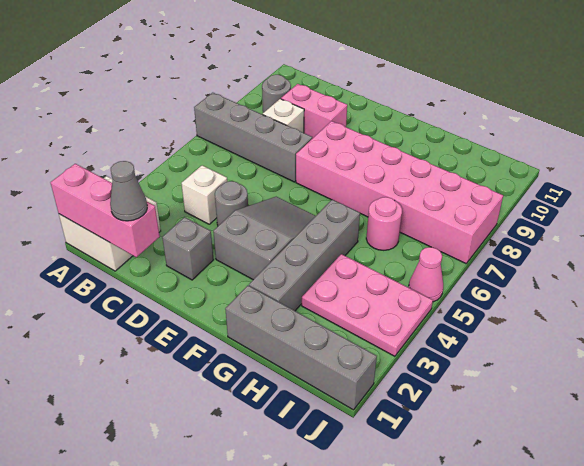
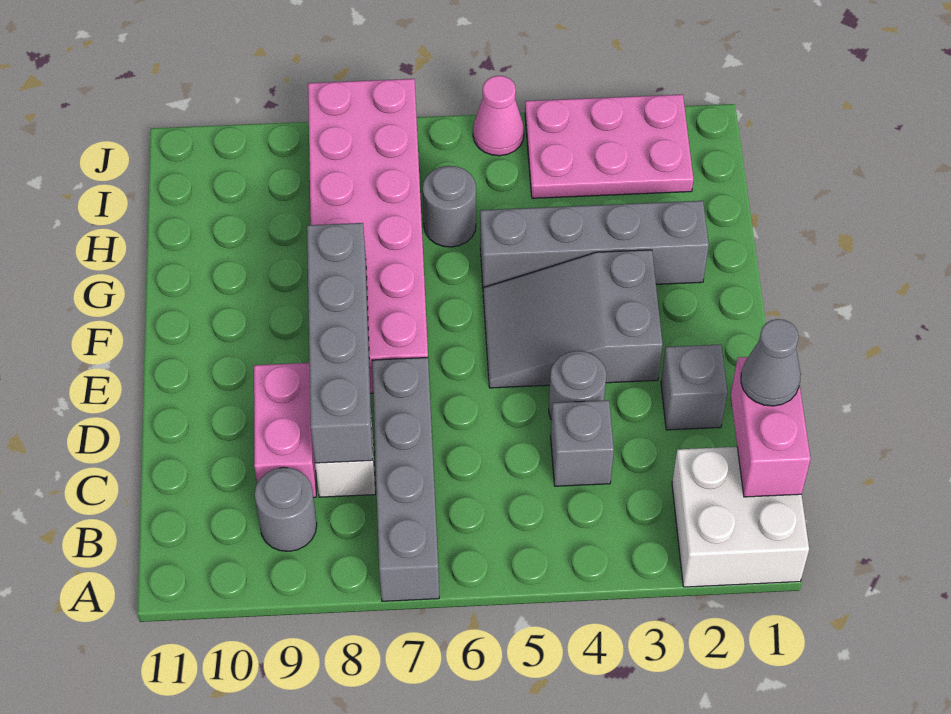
pink 1x3 brick [50,164,160,257] -> pink 1x2 brick [731,357,811,497]
white 1x1 brick [181,165,227,224] -> grey 1x1 brick [551,400,614,486]
grey 1x4 brick [225,286,377,410] -> grey 1x4 brick moved to [307,223,373,463]
pink 2x3 plate [302,254,433,356] -> pink 2x3 plate turned to [525,94,693,198]
pink 1x1 round brick [366,197,402,250] -> grey 1x1 round brick [423,166,476,247]

